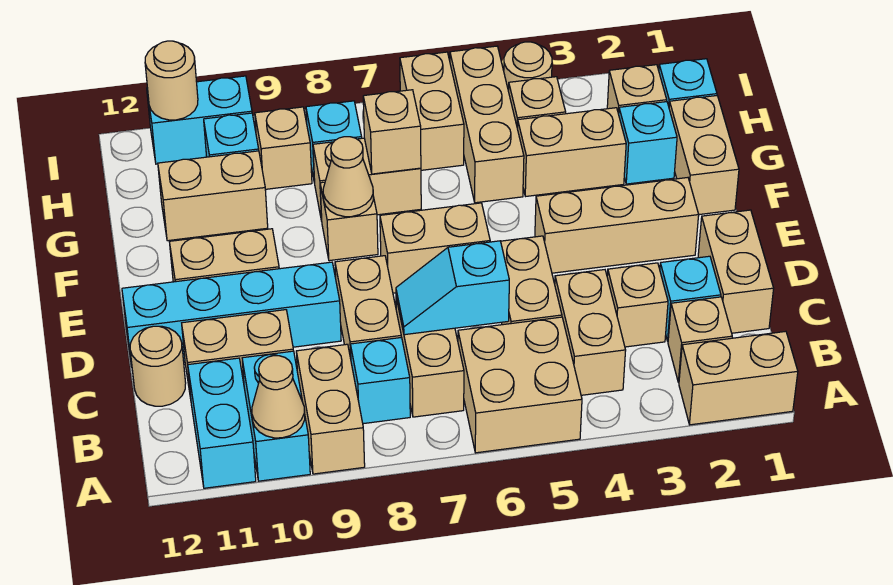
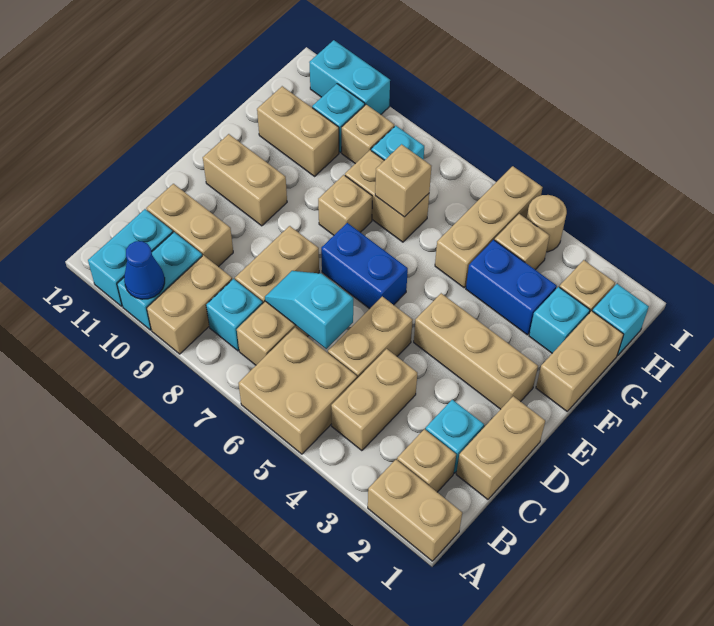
tan 1x1 cone [252,356,305,438] -> blue 1x1 cone [124,241,165,299]
tan 1x1 brick [607,263,668,347] -> none
tan 1x1 round brick [130,326,186,406] -> none
cyan 1x4 brick [122,262,341,367] -> none
tan 1x2 brick [380,203,490,293] -> blue 1x2 brick [321,223,408,309]
tan 1x1 cone [323,137,373,217] -> none
tan 1x2 brick [518,108,626,196] -> blue 1x2 brick [466,240,557,335]
tan 1x2 brick [400,52,464,170] -> none
tan 1x1 round brick [145,41,198,120] -> none

